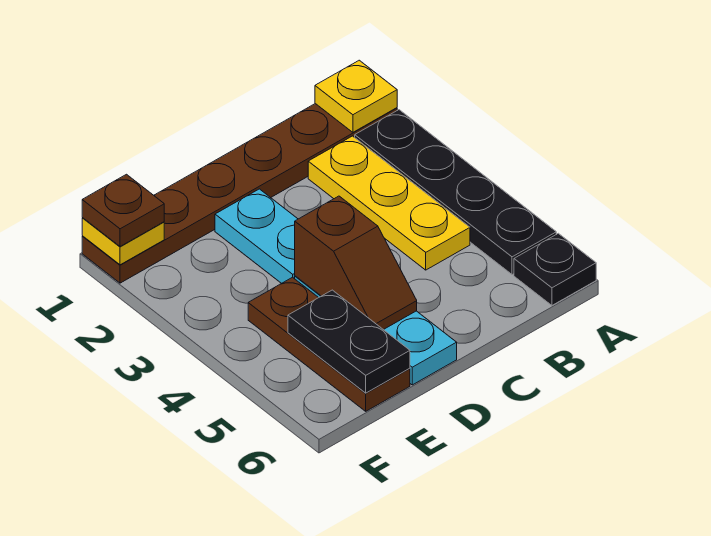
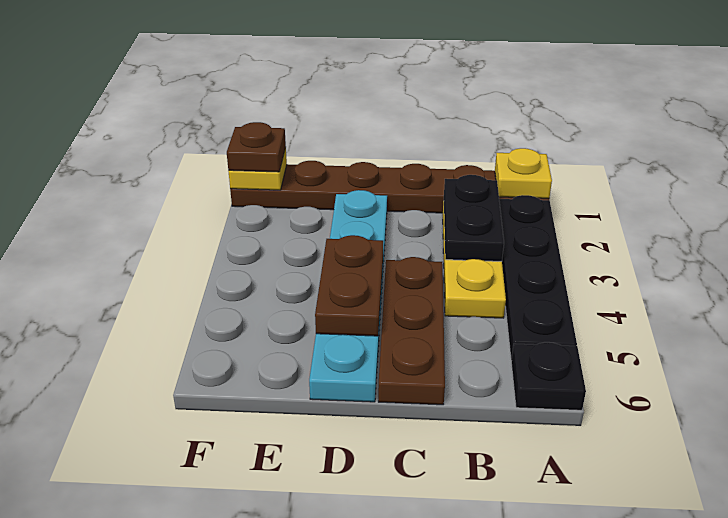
brown 1x2 slope [295,196,417,330] -> brown 1x2 plate [315,235,383,336]
brown 1x3 plate [248,277,410,411] -> brown 1x3 plate moved to [378,257,445,405]
black 1x2 plate [288,290,410,393] -> black 1x2 plate moved to [444,175,504,261]

